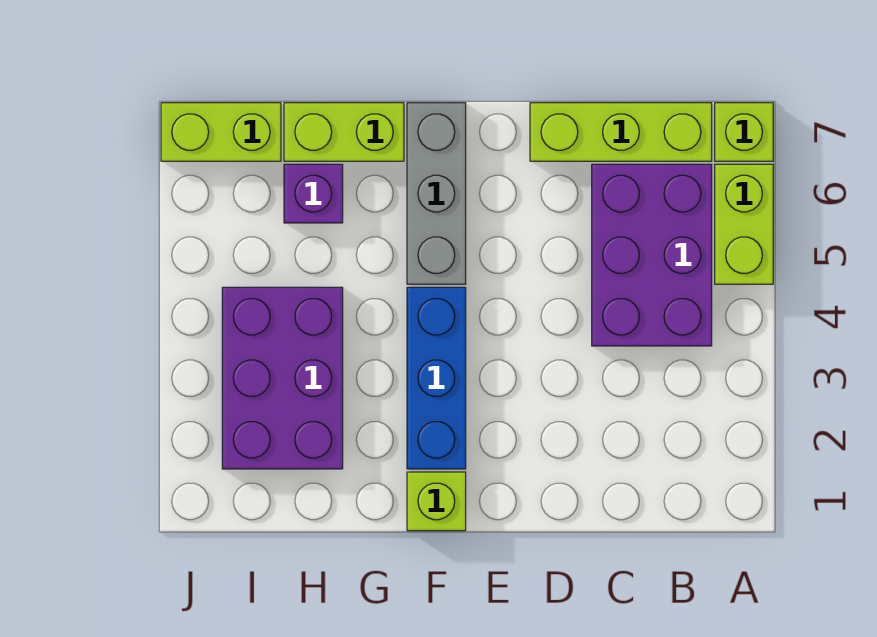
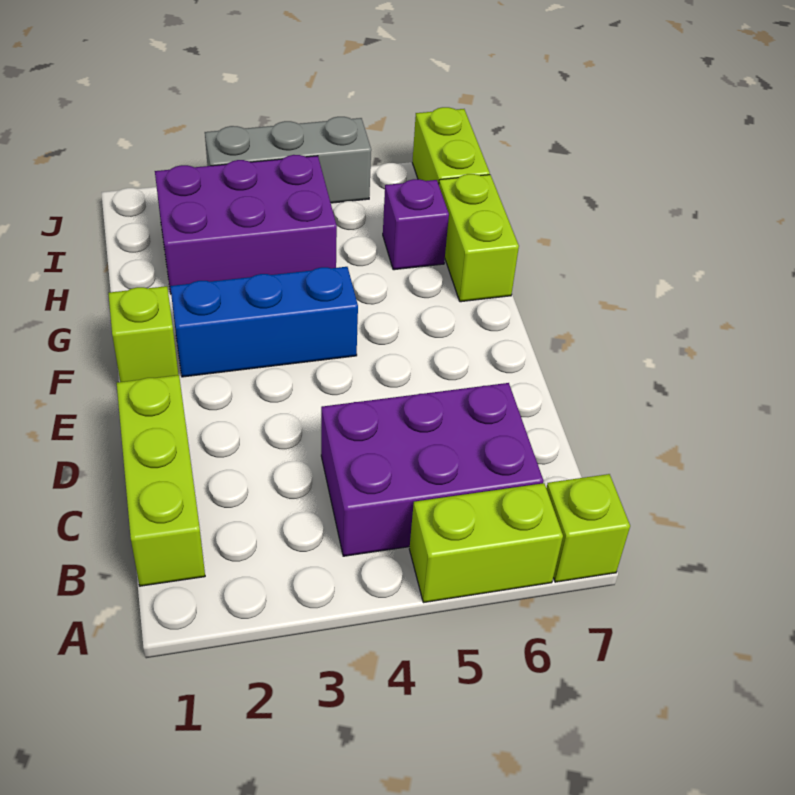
lime 1x3 brick [530,103,712,161] -> lime 1x3 brick moved to [117,375,205,586]
grey 1x3 brick [407,103,466,284] -> grey 1x3 brick moved to [205,117,371,203]

